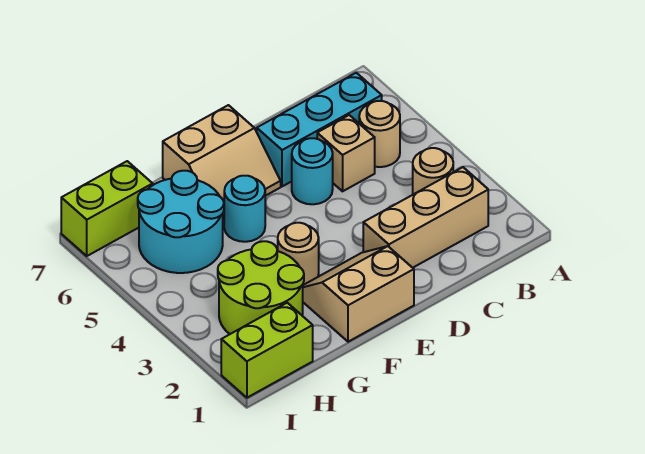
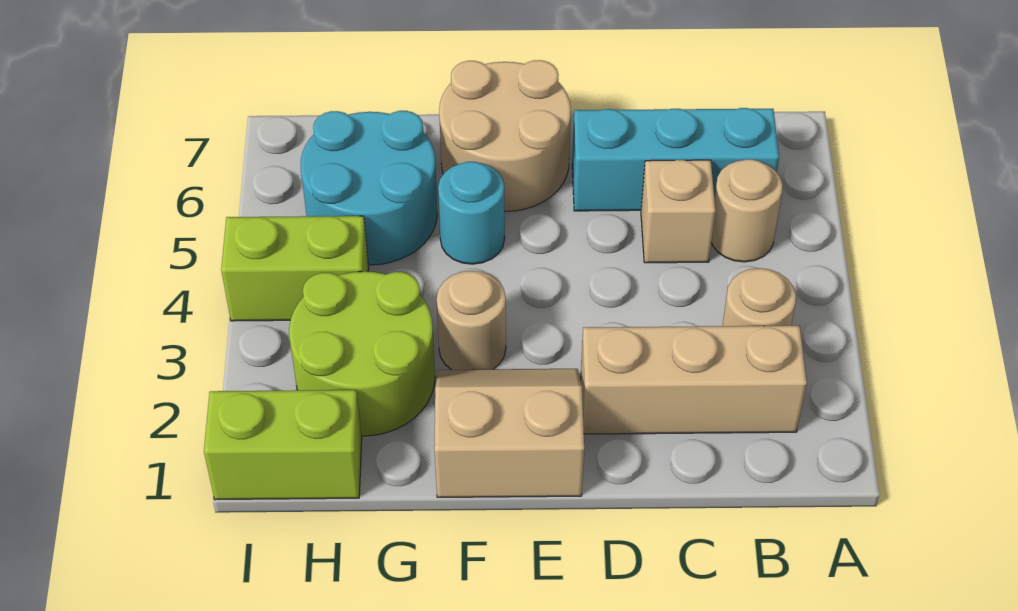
cyan 1x1 round brick [292,138,333,204] -> none
tan 2x2 slope [163,105,281,219] -> tan 2x2 round brick [439,60,571,211]
lime 1x2 brick [61,161,153,256] -> lime 1x2 brick moved to [221,216,369,321]

